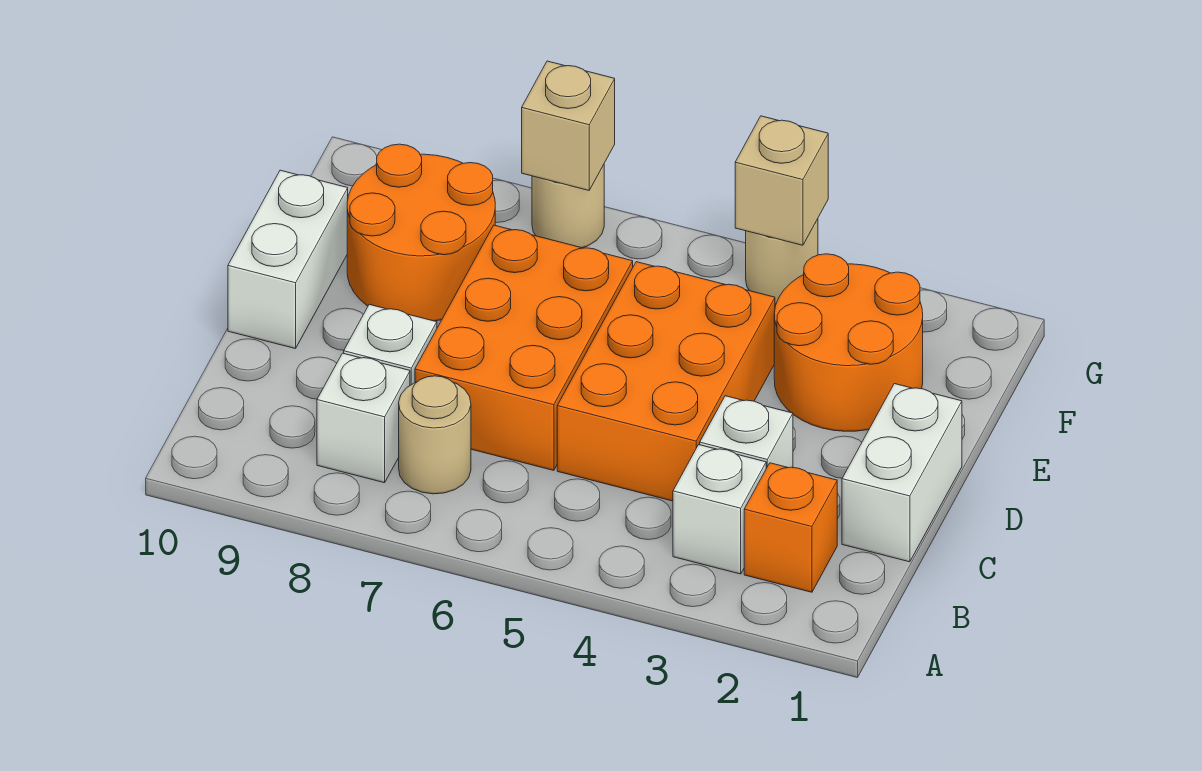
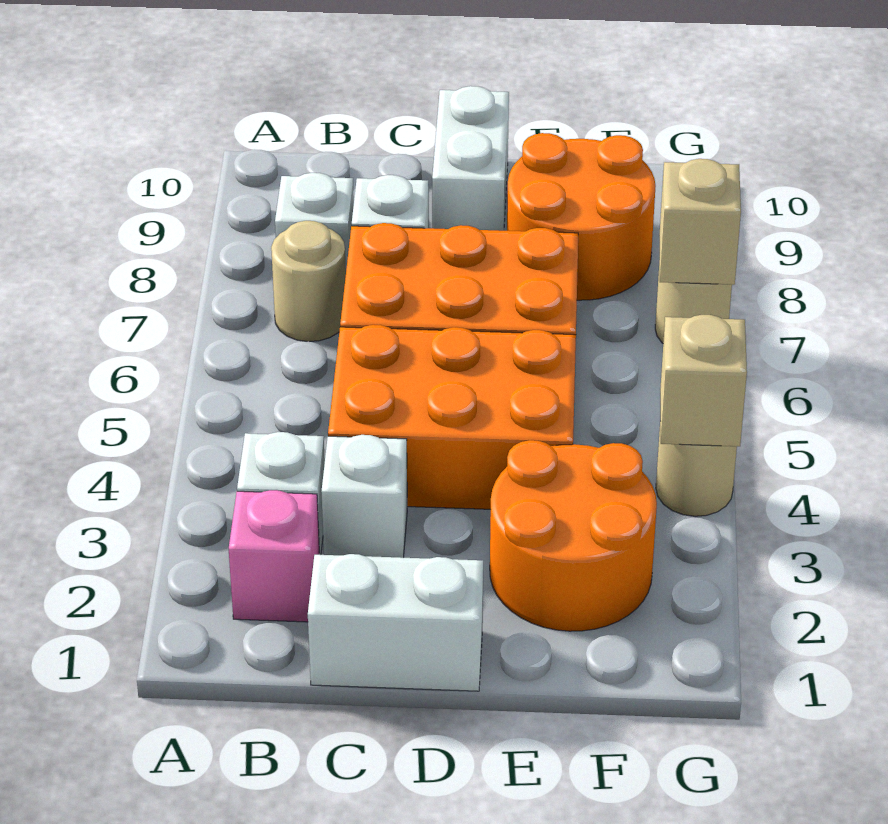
orange 1x1 brick [744,463,837,592] -> pink 1x1 brick [229,490,319,622]
white 1x2 brick [228,170,348,349] -> white 1x2 brick turned to [432,86,509,231]

